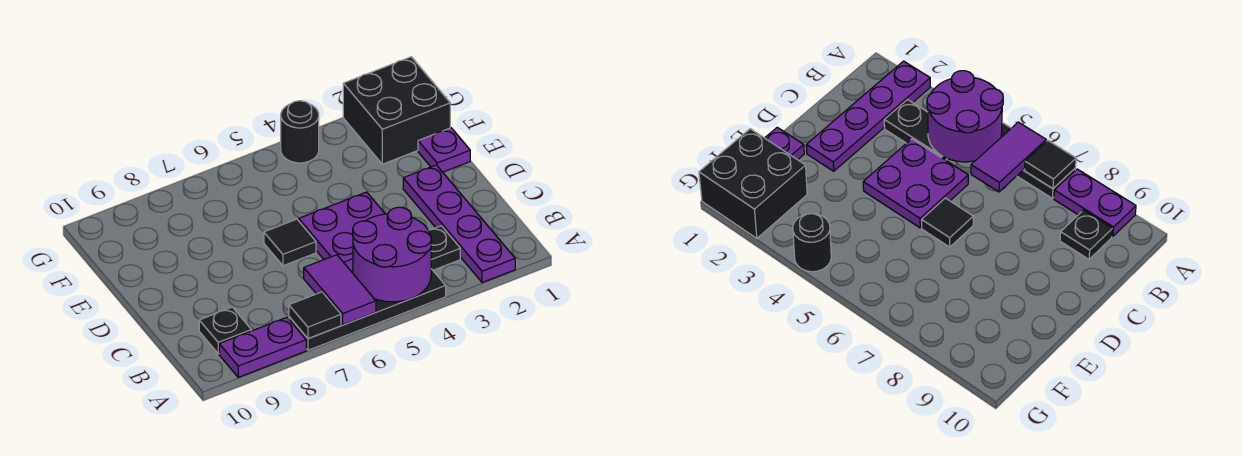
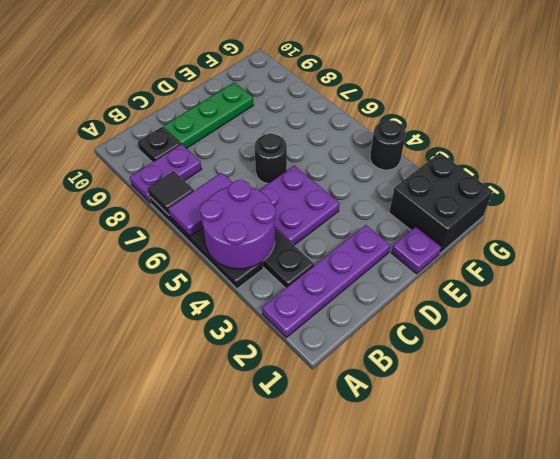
purple 1x2 plate [219,317,306,377] -> purple 1x2 plate turned to [130,144,202,203]
none -> green 1x3 plate [163,82,253,149]
black 1x1 tile [264,219,316,266] -> black 1x1 round brick [255,134,287,184]

